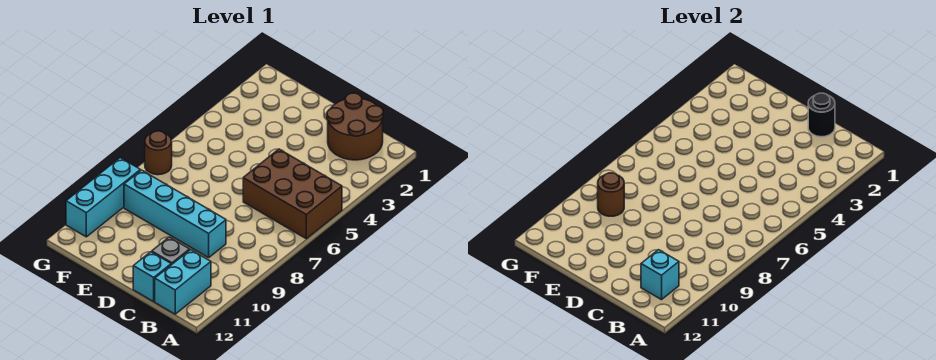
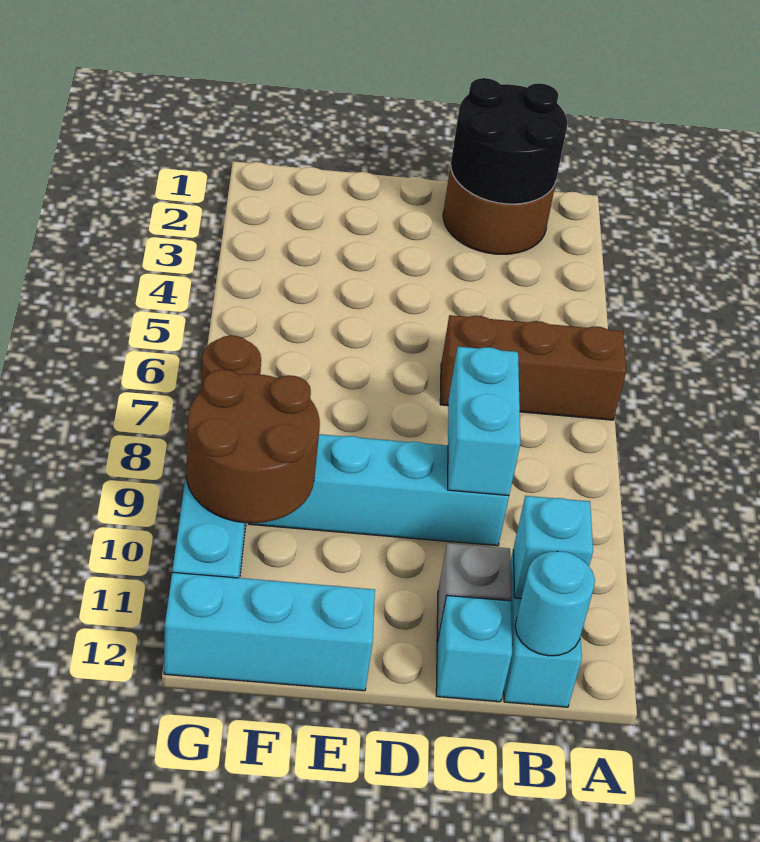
brown 2x3 brick [243,149,342,239] -> brown 1x3 brick [440,315,627,420]
none -> cyan 1x1 round brick [515,551,595,656]
black 1x1 round brick [808,93,835,137] -> black 2x2 round brick [451,78,567,204]
none -> cyan 1x2 brick [448,347,521,496]
none -> cyan 1x3 brick [164,572,375,691]
brown 1x1 round brick [598,173,624,216] -> brown 2x2 round brick [186,370,320,523]

